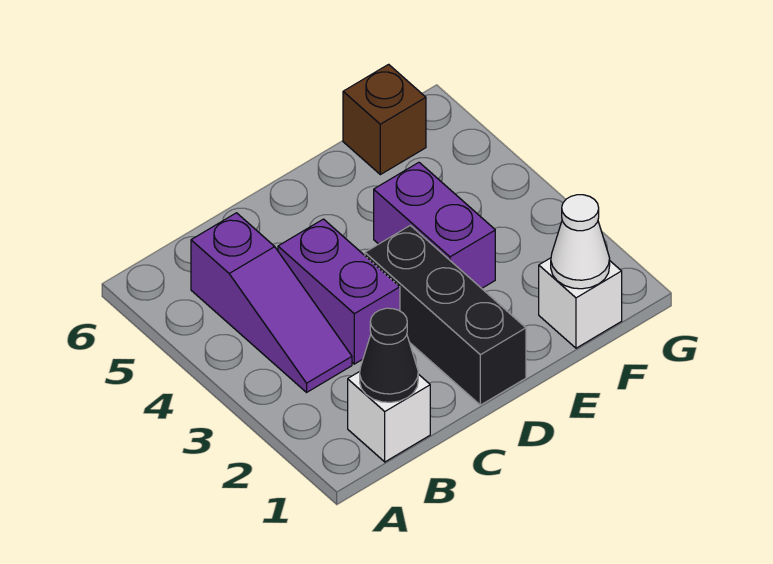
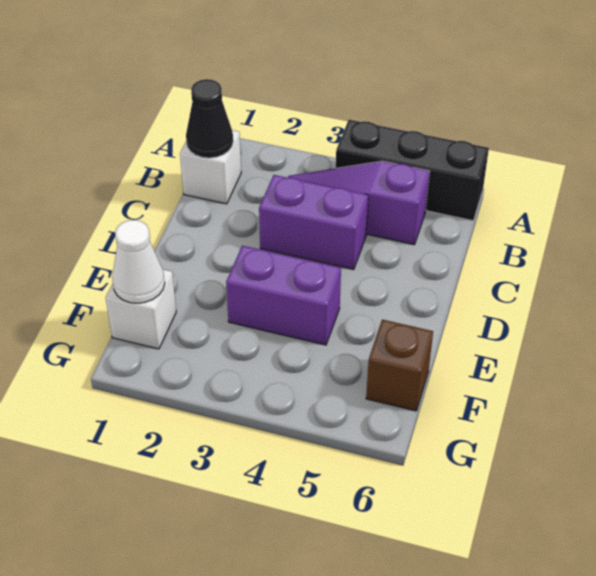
black 1x3 brick [365,225,526,405] -> black 1x3 brick moved to [336,120,489,221]

